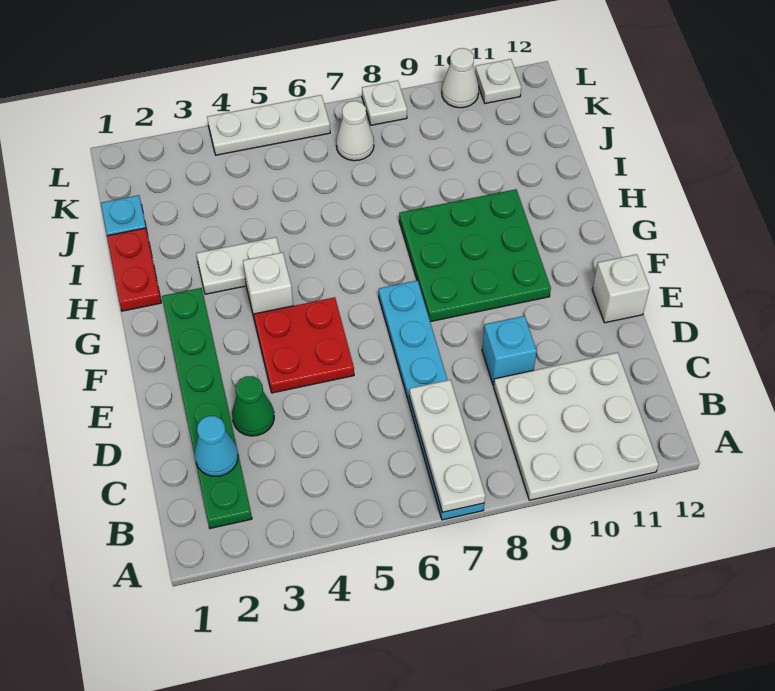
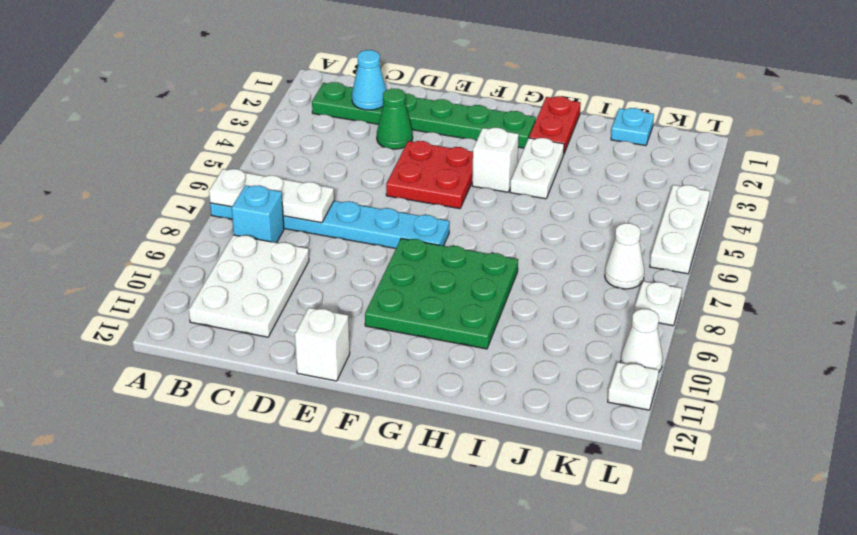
white 3x3 plate [494,352,659,500] -> white 2x3 plate [189,235,309,337]
cyan 1x1 brick [482,316,537,385] -> cyan 1x1 brick moved to [232,185,284,243]
red 1x2 plate [107,228,161,311] -> red 1x2 plate turned to [529,96,581,153]

